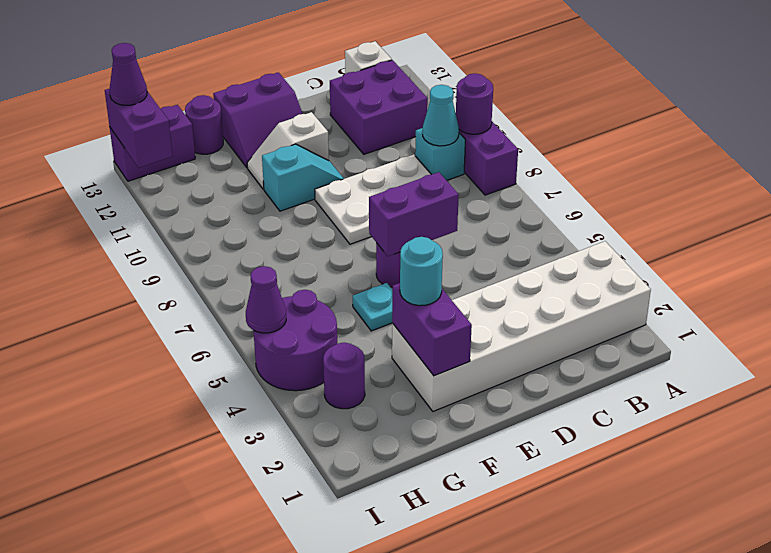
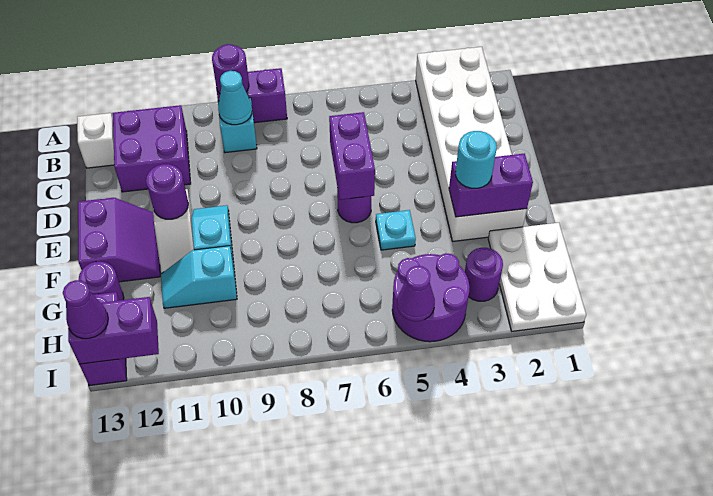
white 2x3 plate [315,155,431,244] -> white 2x3 plate moved to [488,223,586,331]
none -> purple 1x1 round brick [146,164,188,219]
none -> cyan 1x2 slope [161,246,237,308]

